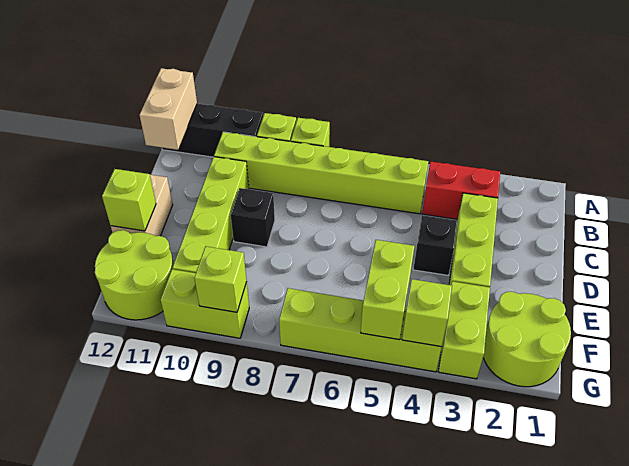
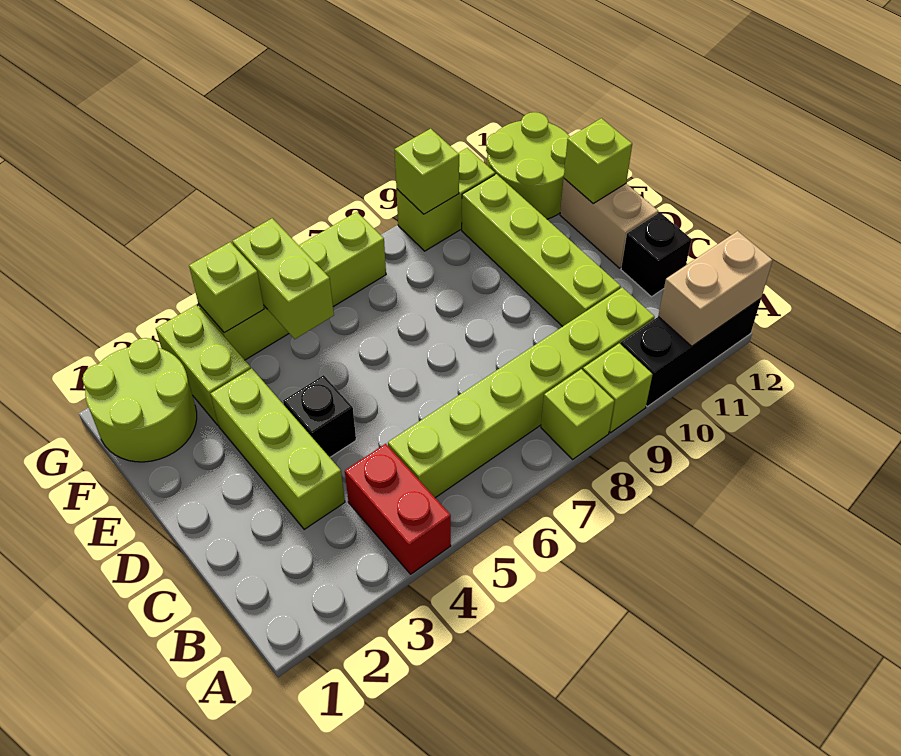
tan 1x2 brick [140,68,197,150] -> tan 1x2 brick turned to [658,231,773,346]
red 1x2 brick [422,161,500,219] -> red 1x2 brick turned to [345,444,451,574]
black 1x1 brick [231,188,275,247] -> black 1x1 brick moved to [621,213,692,297]

